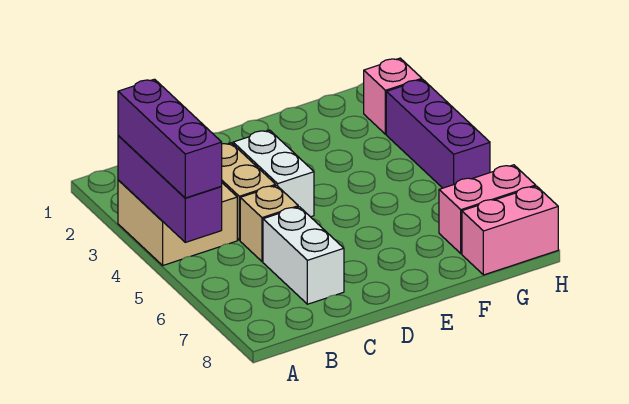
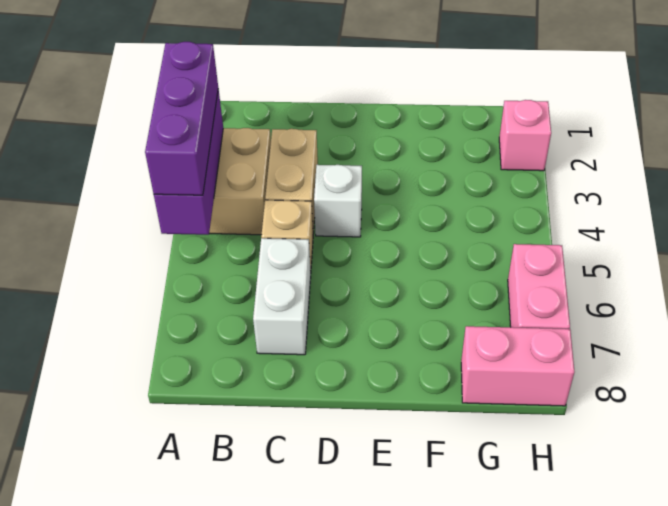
white 1x2 brick [233,130,314,217] -> white 1x1 brick [314,165,362,237]
pink 1x2 brick [439,165,536,254] -> pink 1x2 brick turned to [508,244,570,329]
purple 1x3 brick [386,80,490,188] -> none

